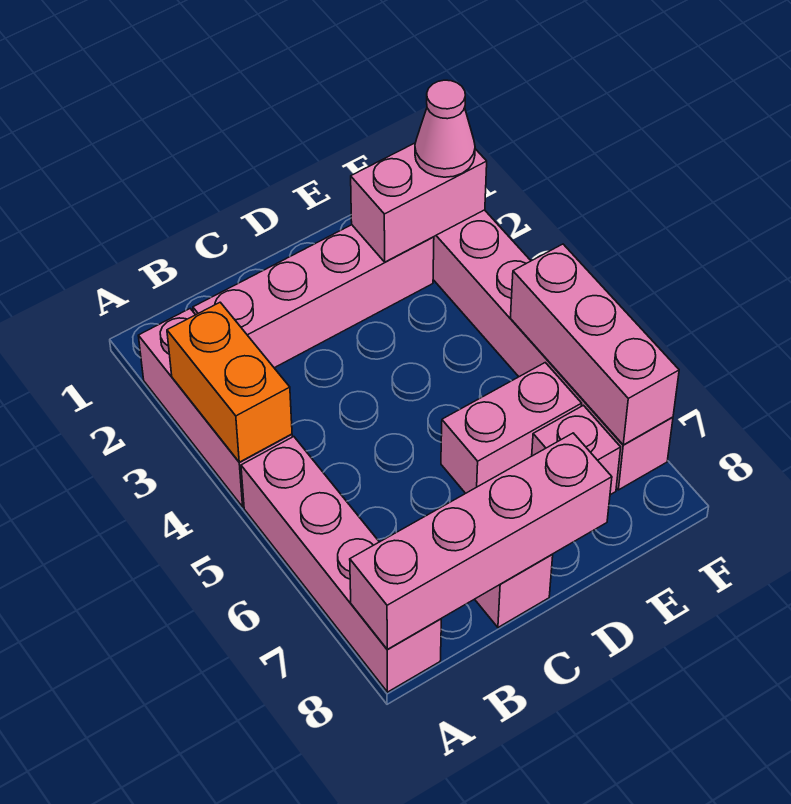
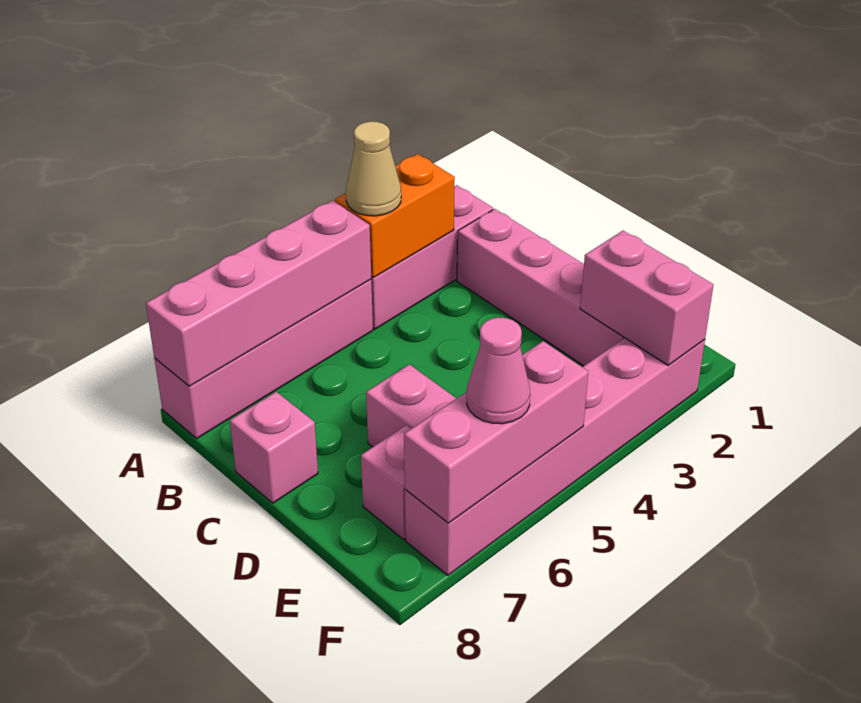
none -> tan 1x1 cone [346,121,401,216]
pink 1x4 brick [350,433,612,650] -> pink 1x4 brick turned to [146,200,371,386]
pink 1x1 cone [415,80,475,177] -> pink 1x1 cone moved to [467,317,530,424]

